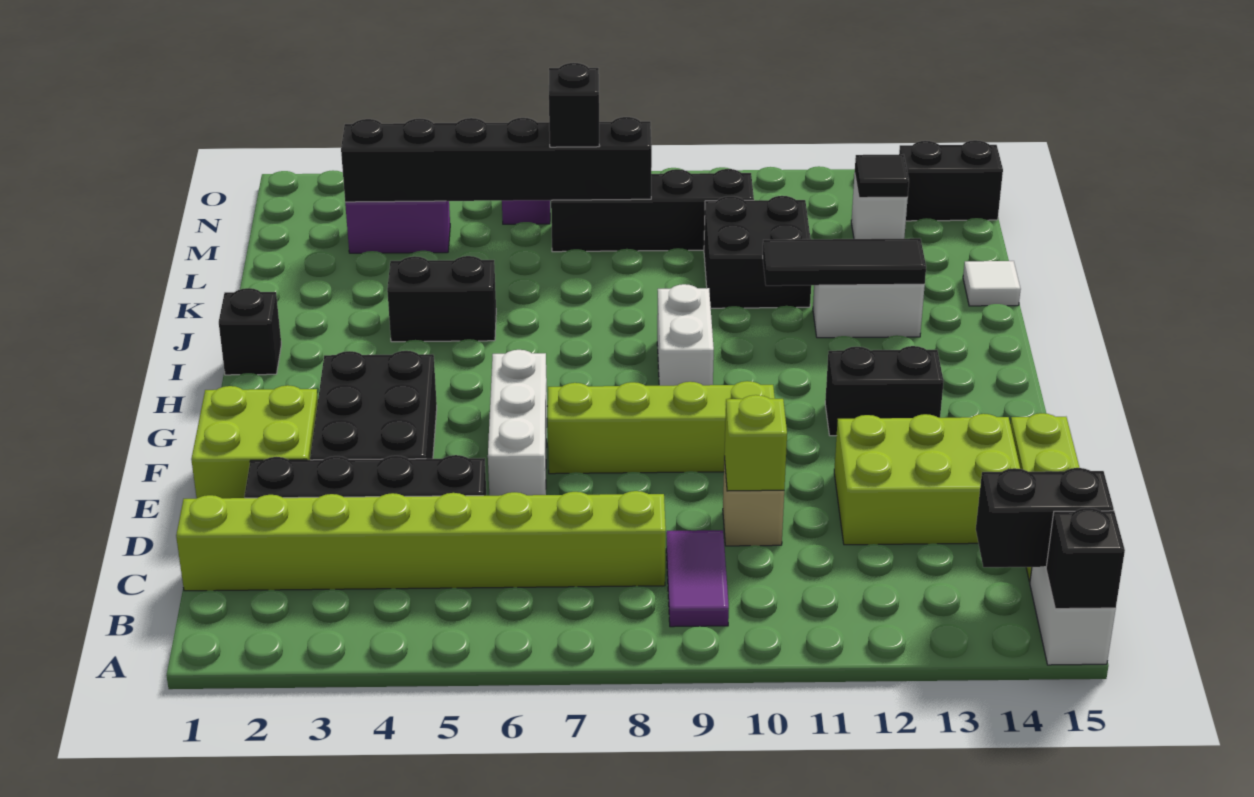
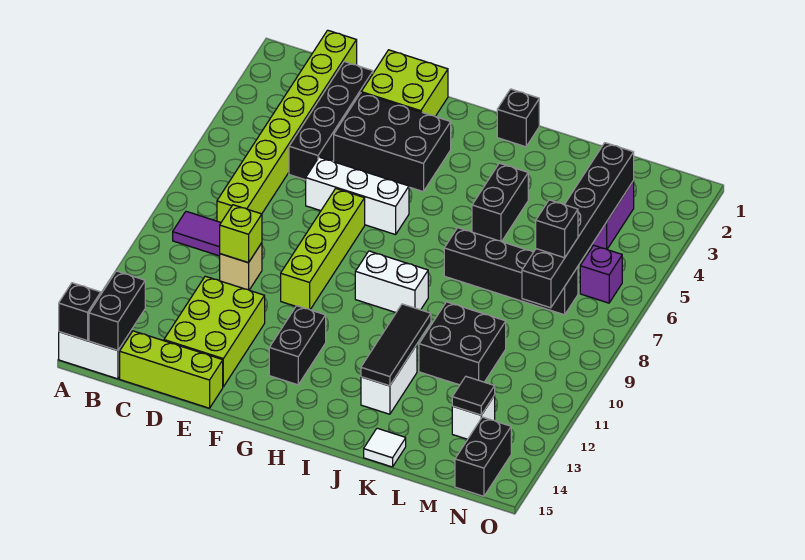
black 1x4 brick [551,169,754,252] -> black 1x4 brick turned to [444,228,578,315]

